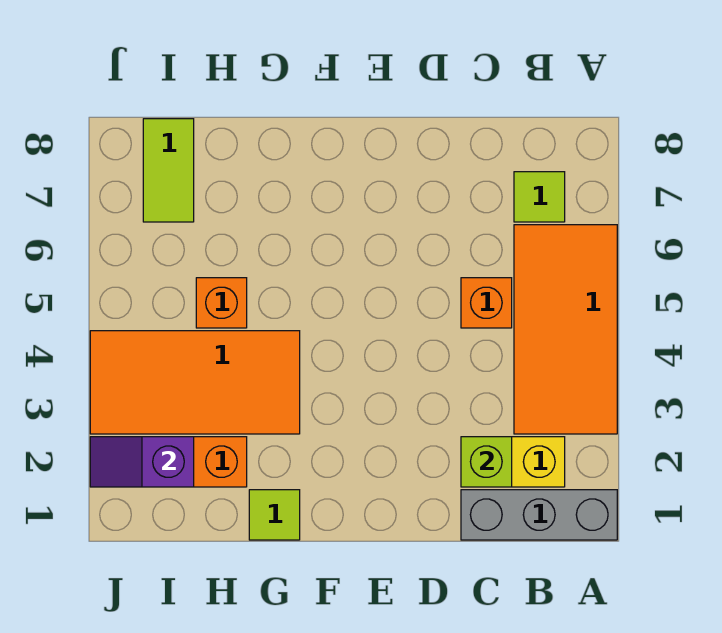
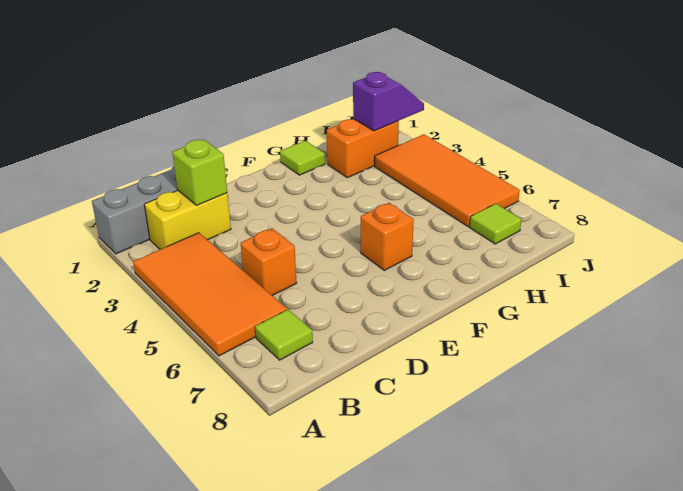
orange 2x4 tile [90,331,300,434] -> orange 2x4 tile turned to [375,134,520,227]
orange 1x1 brick [196,278,247,328] -> orange 1x1 brick moved to [361,203,414,270]
lime 1x2 tile [143,119,194,222] -> lime 1x1 tile [470,204,522,244]

